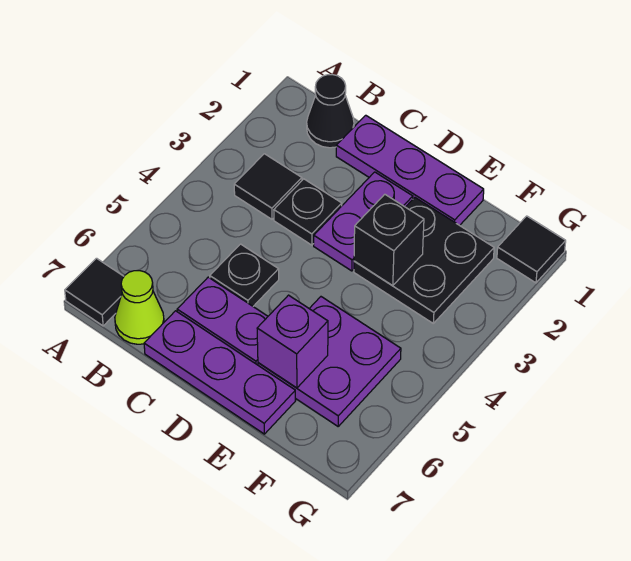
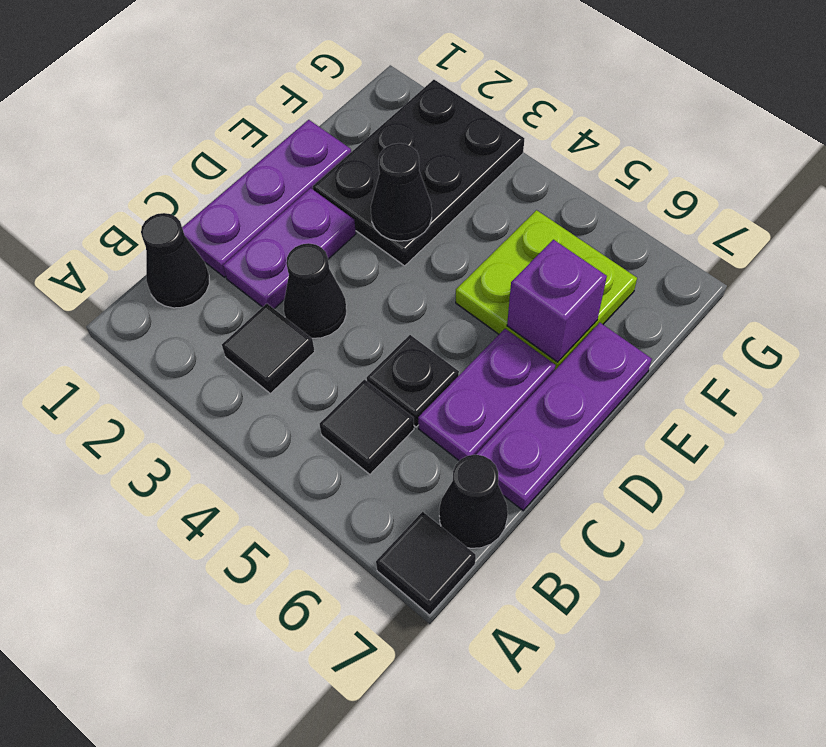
lime 1x1 cone [115,271,164,344] -> black 1x1 cone [439,455,508,548]
black 1x1 plate [274,179,342,245] -> black 1x1 cone [284,243,347,338]
purple 1x2 plate [314,172,413,271] -> purple 1x2 plate turned to [223,188,356,309]
black 2x2 plate [354,198,494,323] -> black 2x3 plate [313,80,524,266]
black 1x1 brick [354,194,424,286] -> black 1x1 cone [371,143,432,241]
purple 2x2 plate [258,297,401,426] -> lime 2x2 plate [456,210,637,370]
black 1x1 tile [497,216,566,283] -> black 1x1 tile moved to [319,379,414,474]

